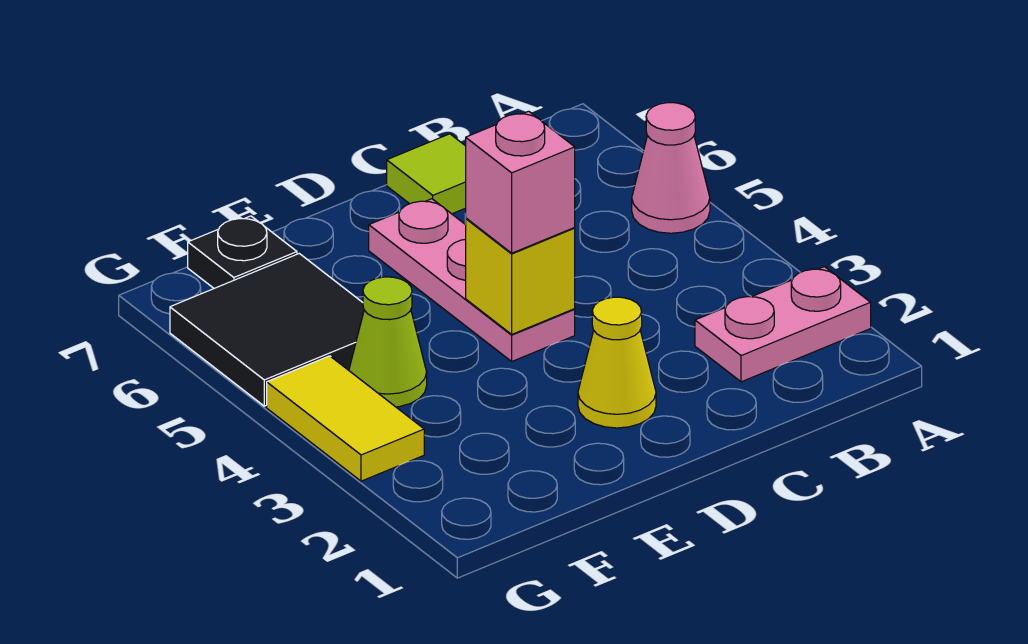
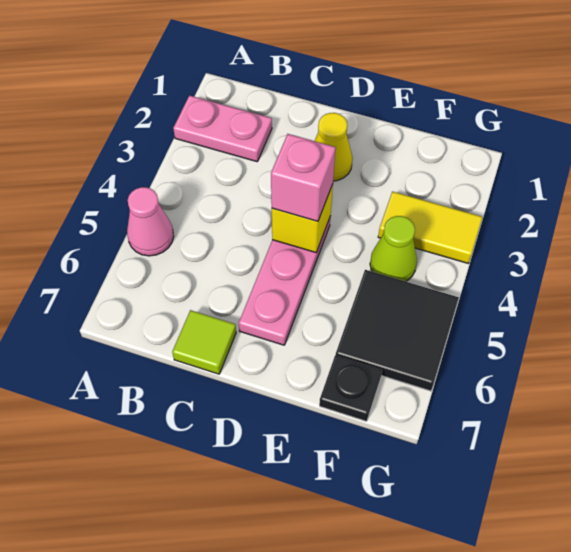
yellow 1x2 tile [267,356,424,481] -> yellow 1x2 tile turned to [378,192,482,263]

